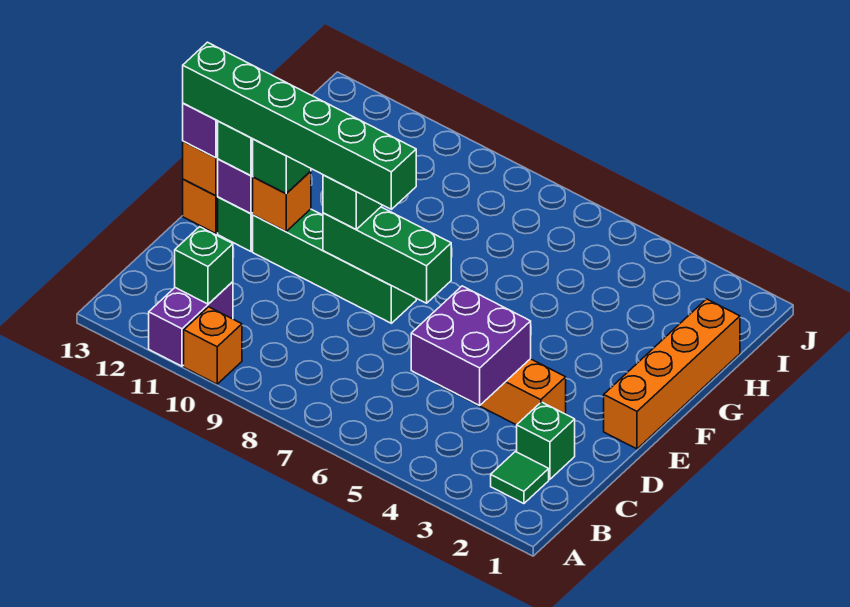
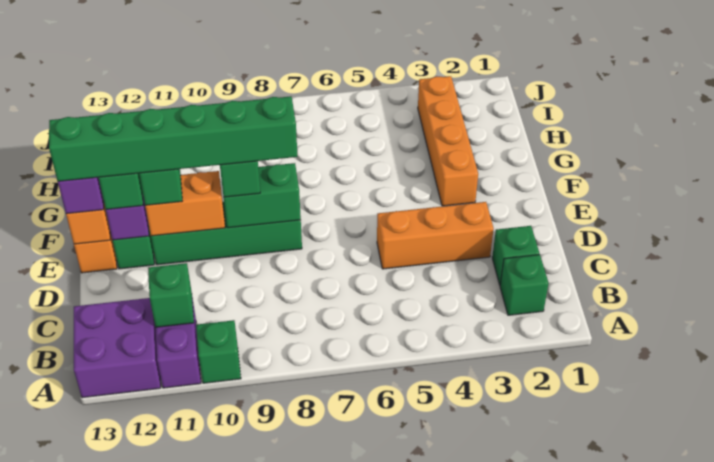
orange 1x1 brick [184,307,242,384] -> green 1x1 brick [196,320,241,383]
green 1x1 tile [491,452,549,504] -> green 1x1 brick [500,255,549,315]
purple 2x2 brick [411,286,531,405] -> purple 2x2 brick moved to [74,298,161,398]
orange 1x4 brick [604,299,740,449] -> orange 1x4 brick moved to [418,76,478,206]
green 1x3 brick [323,207,451,303] -> green 1x2 brick [224,163,301,228]
orange 1x1 brick [253,171,311,232] -> orange 1x2 brick [145,171,225,236]

